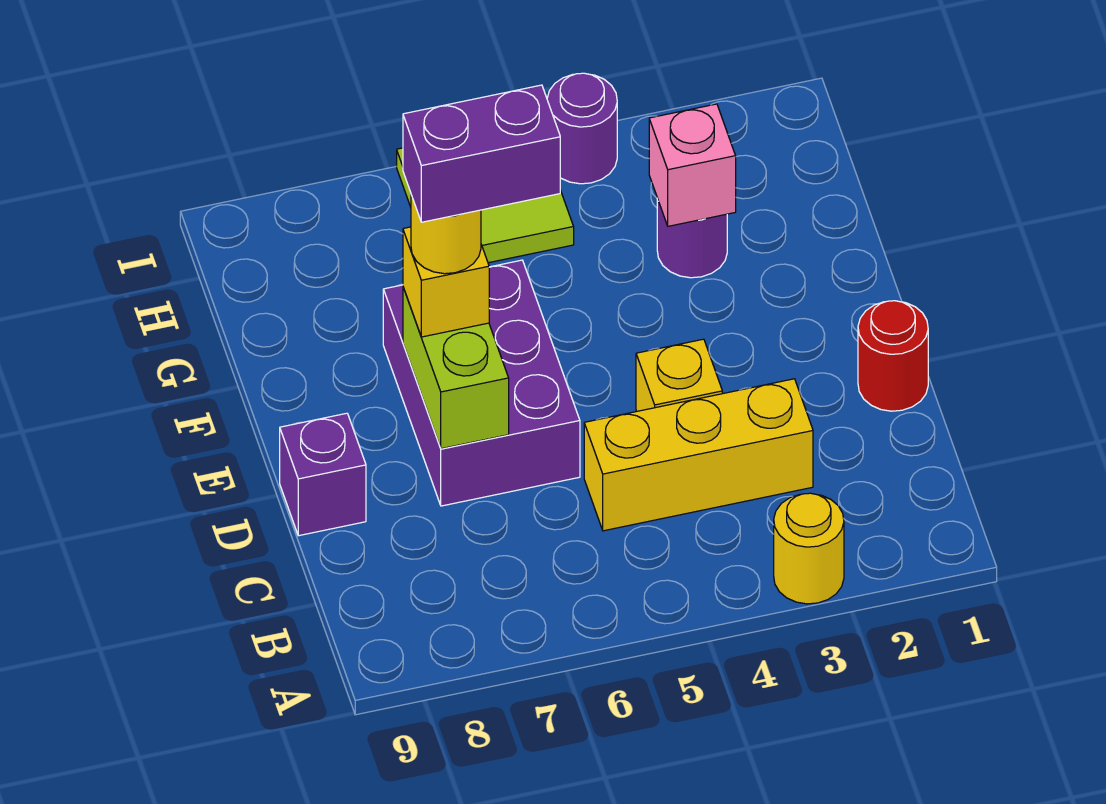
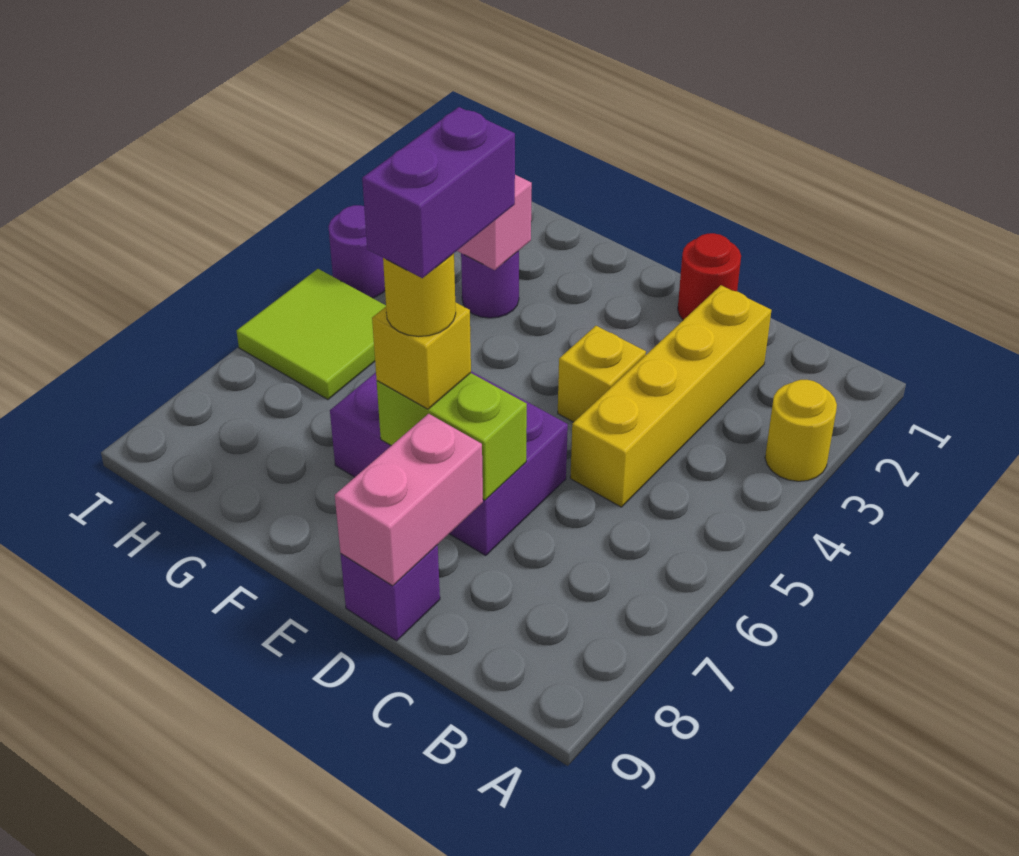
yellow 1x3 brick [584,379,813,531] -> yellow 1x4 brick [570,285,771,507]
none -> pink 1x2 brick [335,414,483,586]

